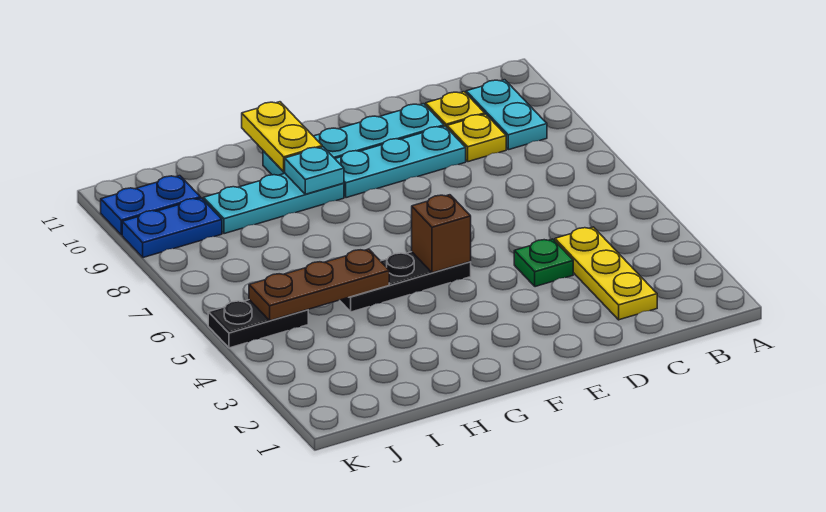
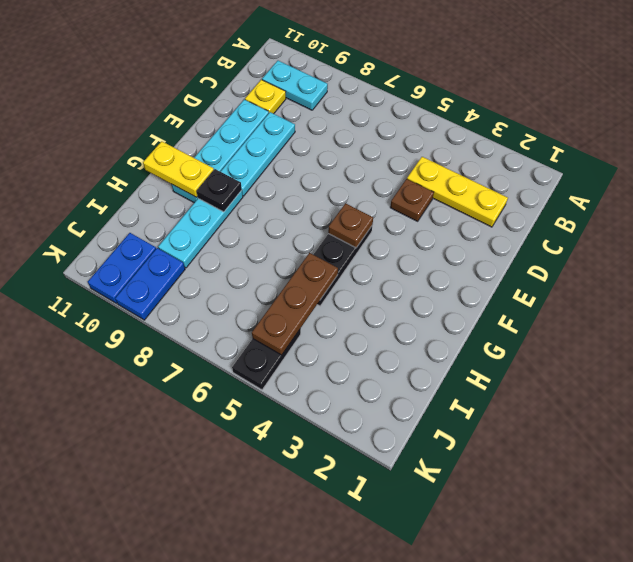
yellow 1x1 plate [447,114,506,162] -> none
green 1x1 plate [514,239,573,287] -> brown 1x1 plate [390,179,434,221]
brown 1x1 brick [412,195,471,273] -> brown 1x1 plate [328,203,373,248]
cyan 1x1 plate [285,147,344,194] -> black 1x1 plate [197,169,242,212]

